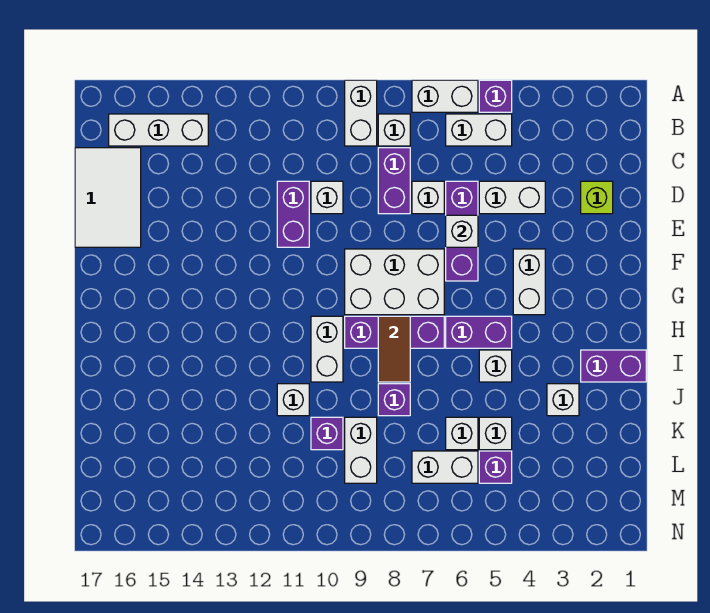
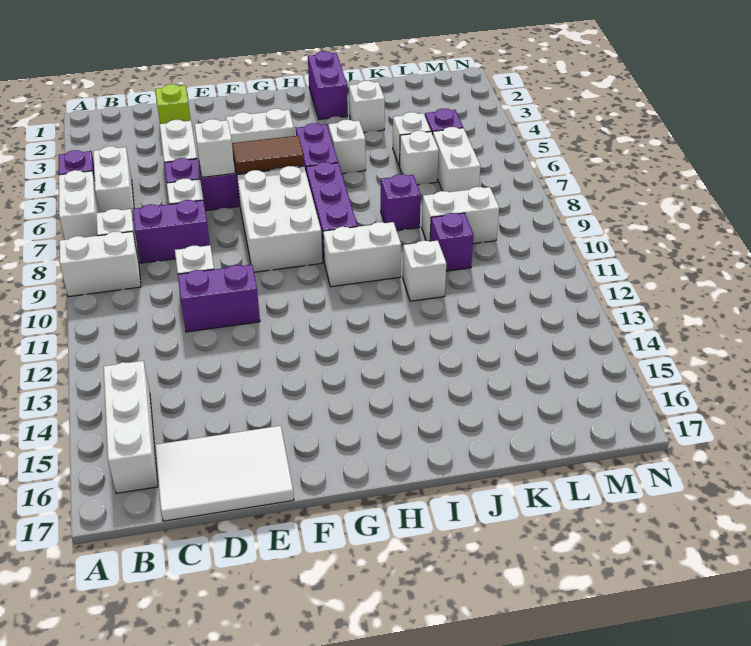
brown 1x2 tile [378,316,410,382] -> brown 1x2 tile moved to [232,136,304,173]

